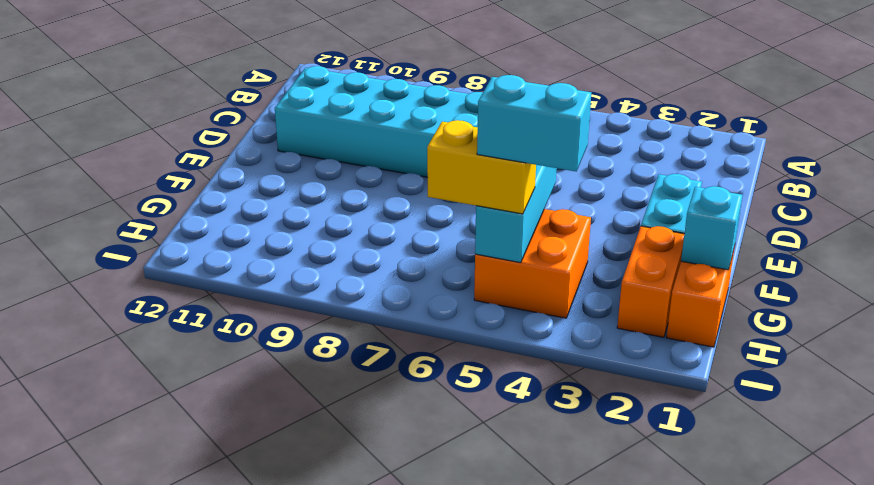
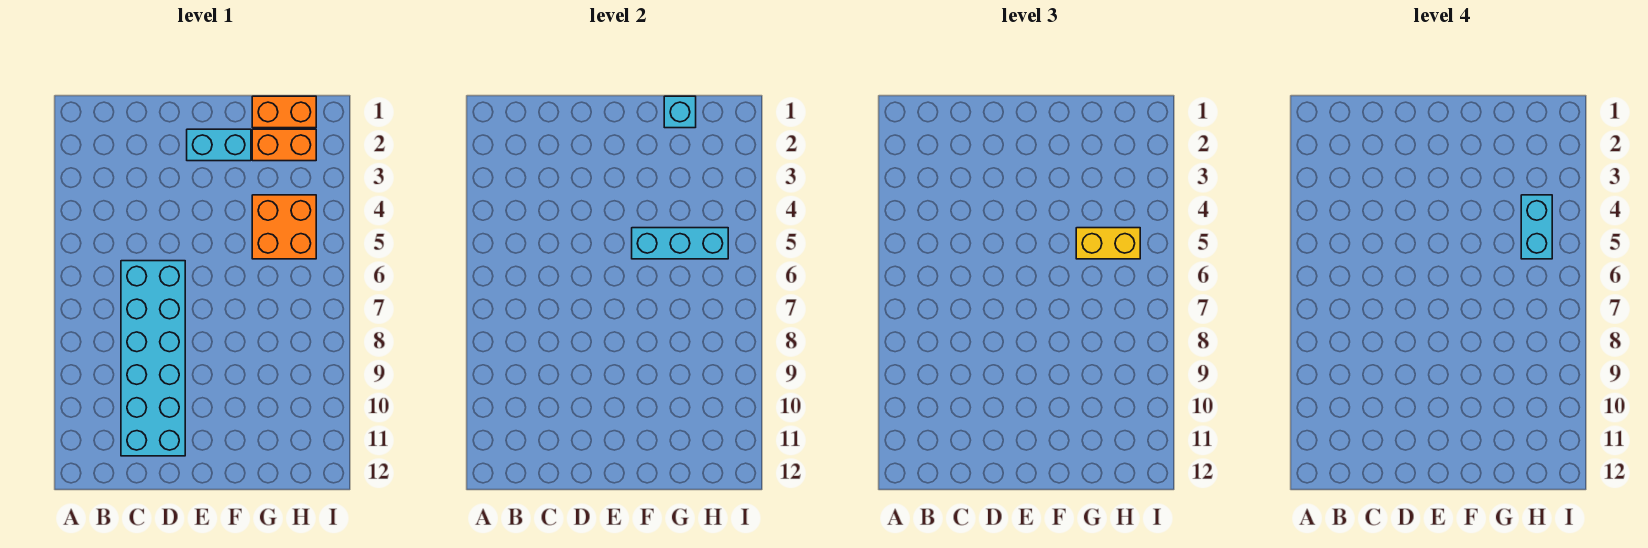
yellow 1x2 brick [427,120,536,214] -> yellow 1x2 brick turned to [1076,228,1140,259]

